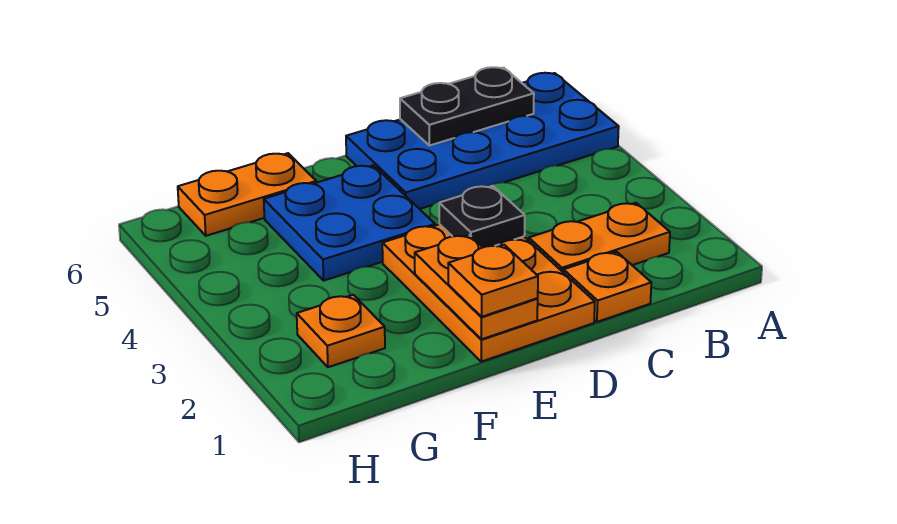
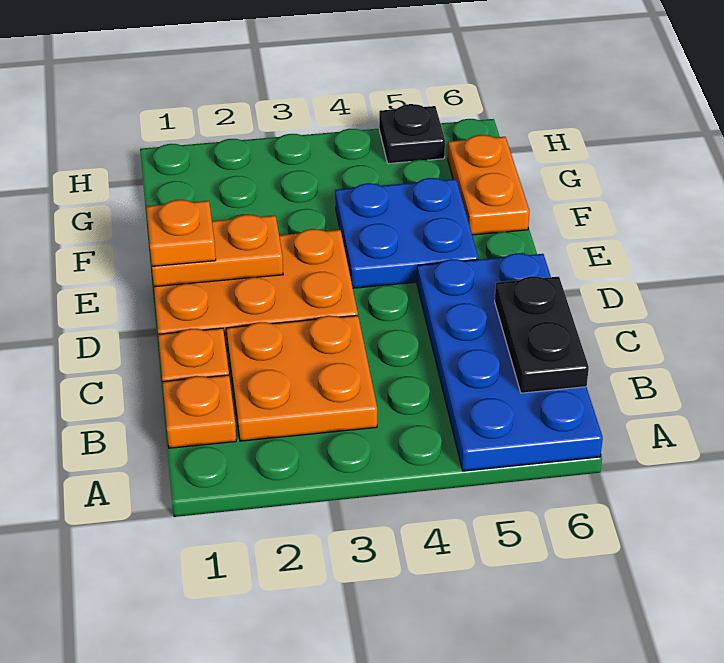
orange 1x2 plate [529,203,670,272] -> orange 2x2 plate [226,316,377,441]
black 1x1 plate [439,186,525,247] -> black 1x1 plate moved to [379,104,445,164]
orange 1x1 plate [297,295,385,367] -> orange 1x1 plate moved to [163,375,236,448]

